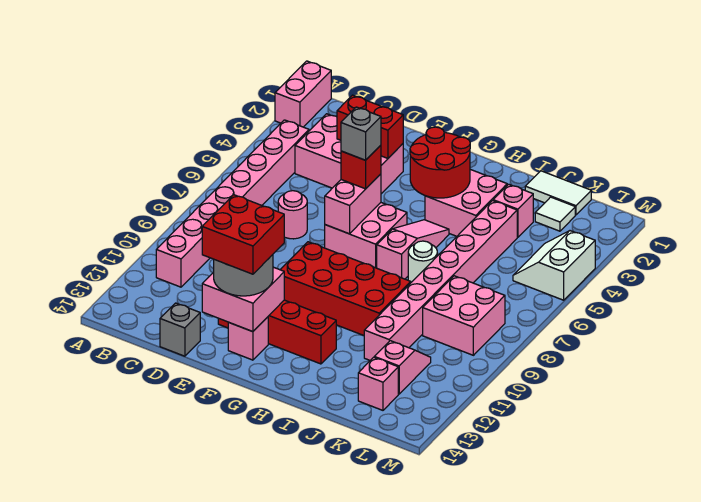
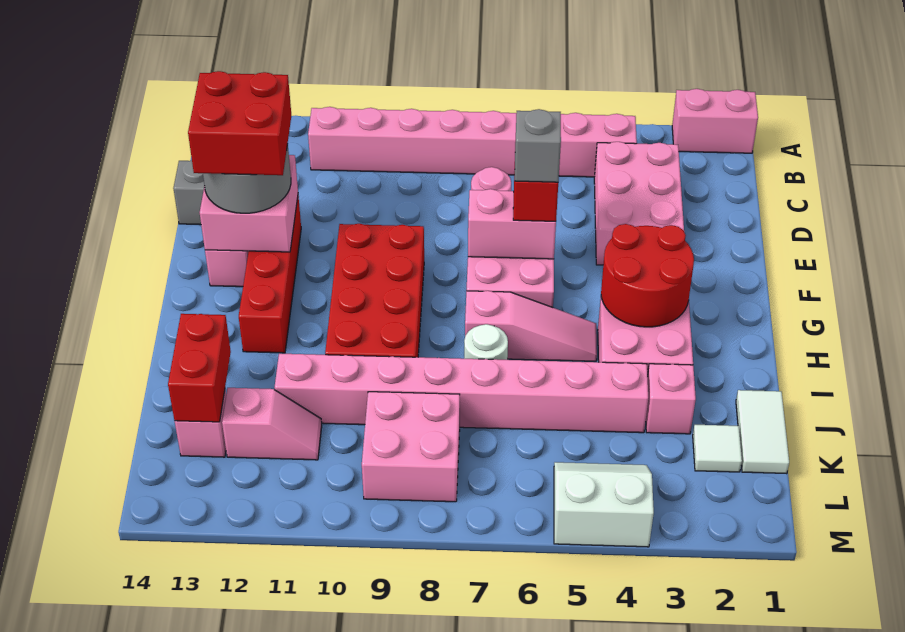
red 1x2 brick [337,95,403,158] -> red 1x2 brick moved to [168,314,231,422]

